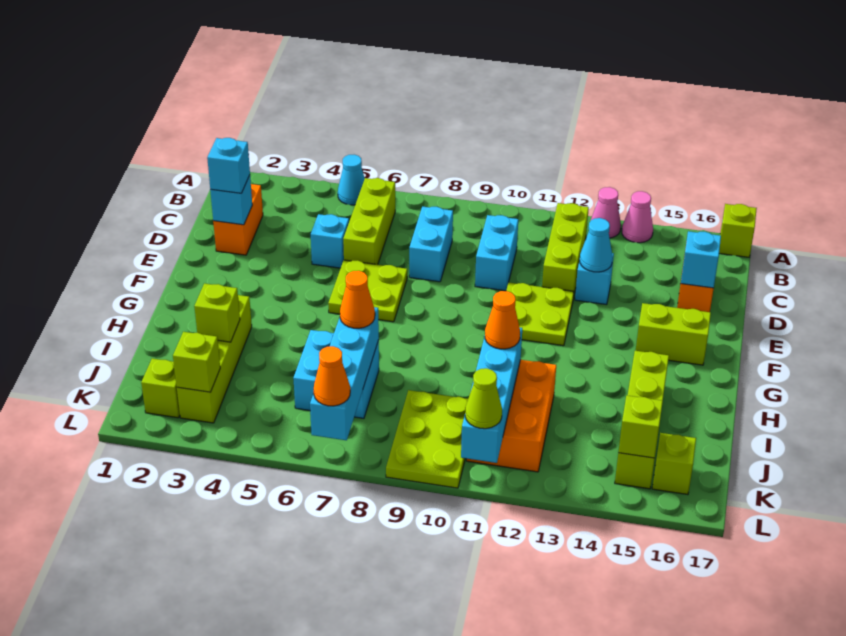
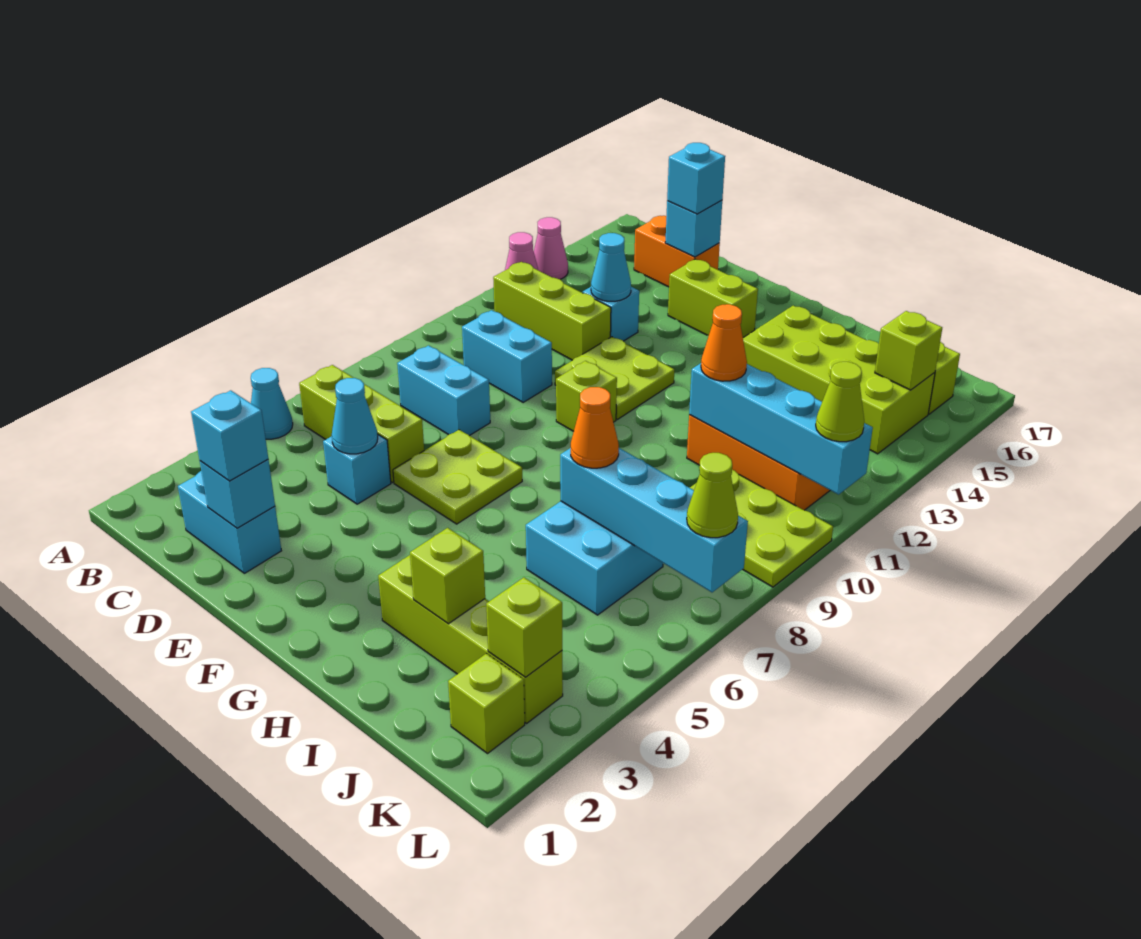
lime 1x1 brick [719,204,757,257] -> lime 1x1 brick moved to [556,361,617,431]
orange 1x2 brick [213,184,263,255] -> cyan 1x2 brick [178,471,281,573]
none -> cyan 1x1 cone [332,378,378,454]
none -> cyan 1x1 brick [667,143,725,214]
lime 1x2 brick [636,303,711,365] -> lime 1x2 brick turned to [668,259,758,338]
lime 1x4 brick [615,351,669,489] -> lime 2x4 brick [743,306,935,454]
orange 1x1 cone [314,346,350,406] -> lime 1x1 cone [687,453,738,538]

